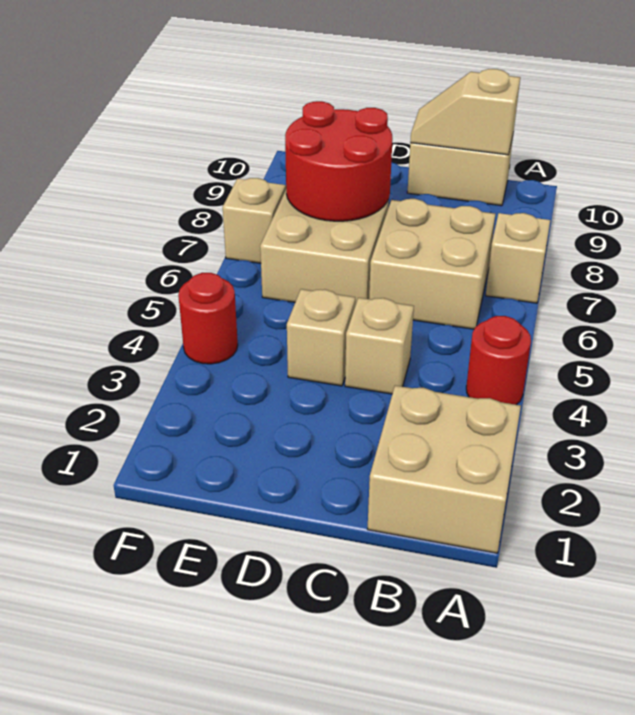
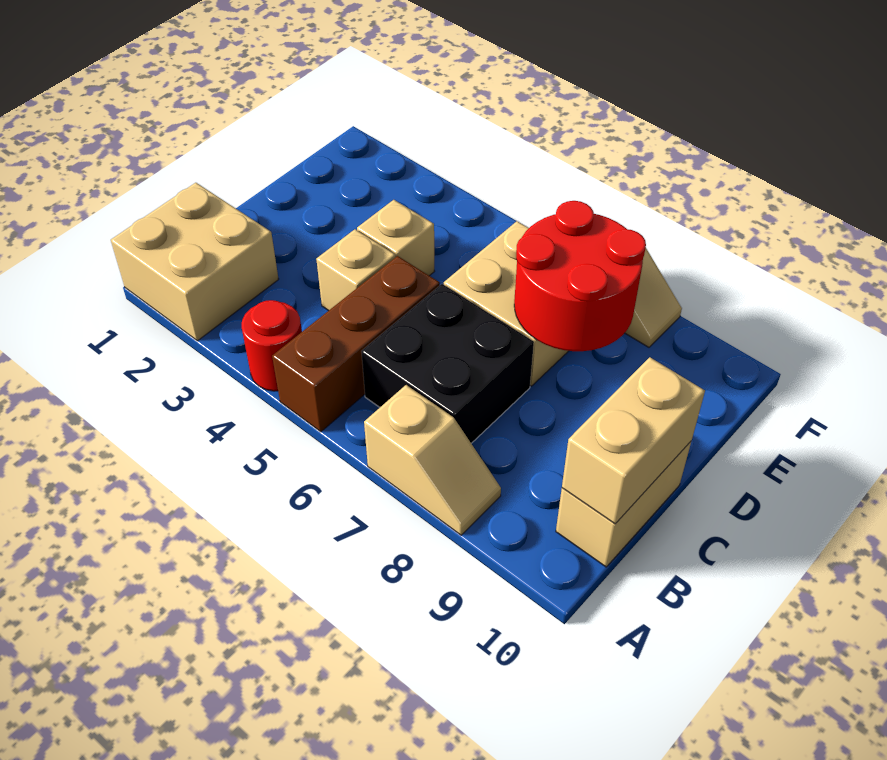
none -> brown 1x3 brick [272,256,440,432]
tan 2x2 brick [369,199,495,329] -> black 2x2 brick [361,284,534,443]
tan 1x2 slope [410,69,520,155] -> tan 1x2 brick [562,357,705,524]
red 1x1 round brick [178,273,238,364] -> none

